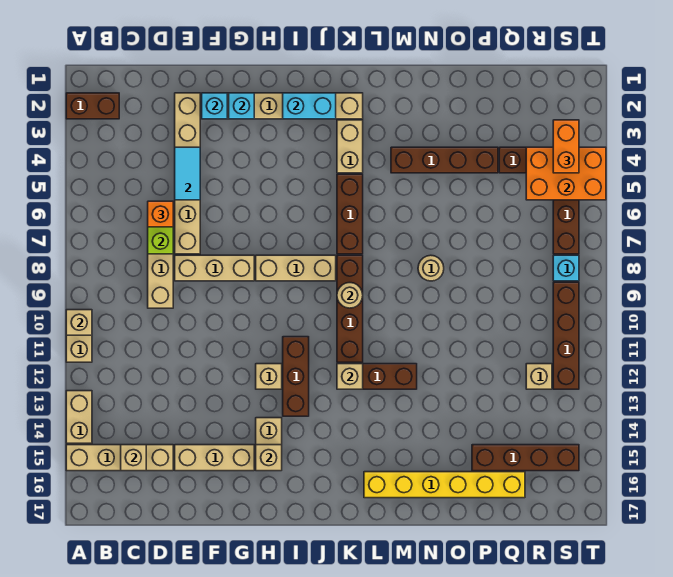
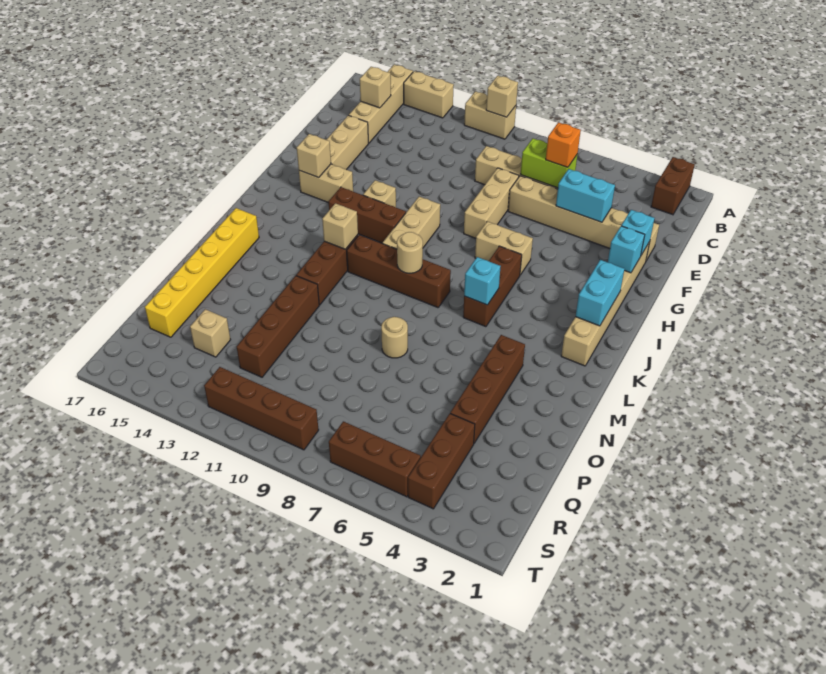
cyan 1x2 tile [175,147,200,200] -> cyan 1x2 brick [556,169,615,222]
tan 1x3 brick [256,255,336,281] -> tan 1x3 brick moved to [382,196,440,249]
tan 1x2 brick [337,120,363,173] -> tan 1x2 brick moved to [475,221,533,275]
brown 1x3 brick [337,174,363,254] -> brown 1x3 brick turned to [463,246,522,327]
brown 1x4 brick [472,445,579,471] -> brown 1x4 brick moved to [237,276,319,377]
orange 2x3 brick [526,147,606,200] -> none
tan 1x1 brick [526,364,552,389] -> tan 1x1 brick moved to [190,309,231,357]
orange 1x2 brick [553,120,579,173] -> none
cyan 1x1 brick [553,255,579,281] -> cyan 1x1 brick moved to [464,257,501,305]

